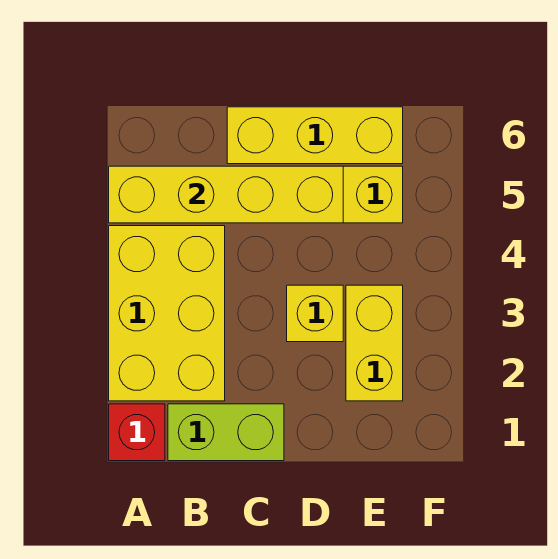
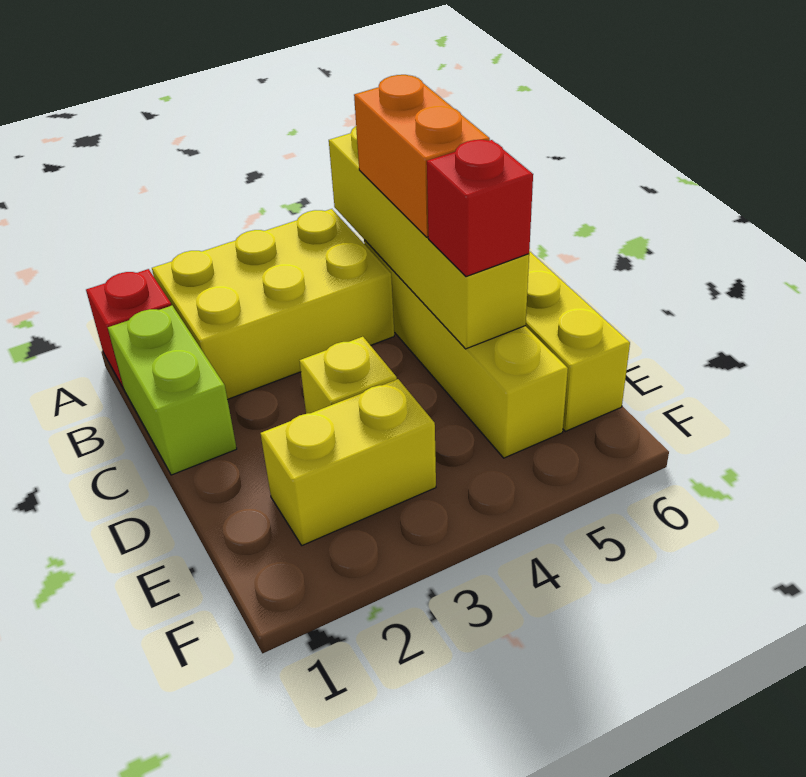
none -> orange 1x2 brick [354,75,490,237]
none -> red 1x1 brick [427,140,533,277]

